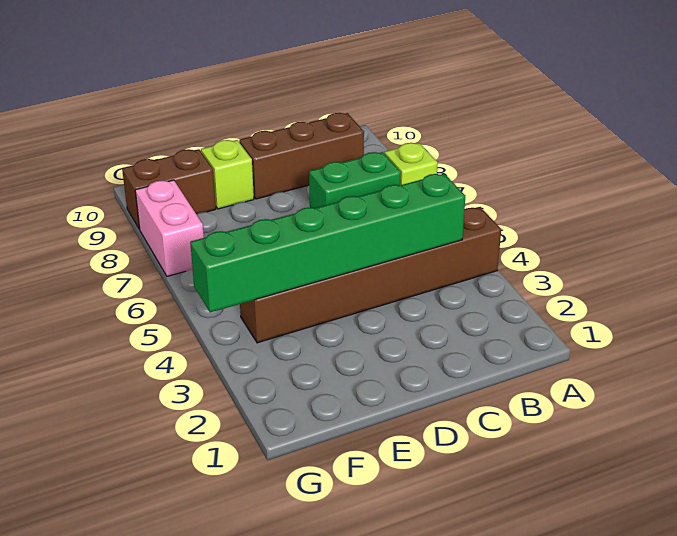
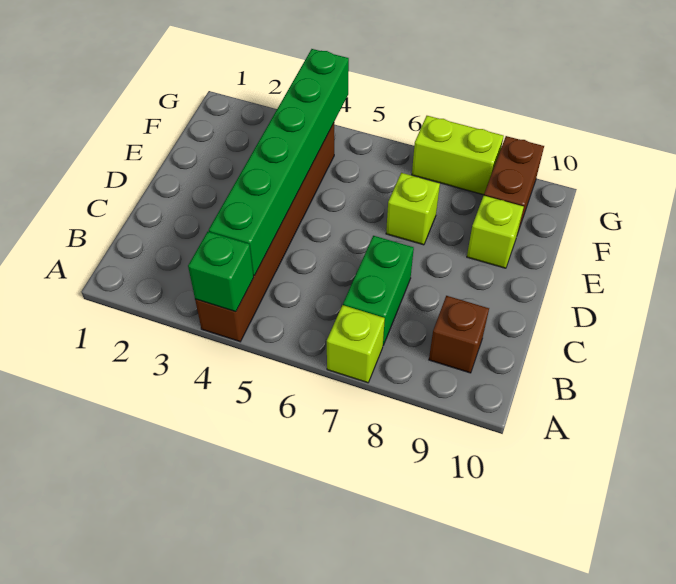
none -> green 1x1 brick [188,232,254,312]
brown 1x3 brick [239,113,364,199] -> brown 1x1 brick [429,296,489,373]
none -> lime 1x1 brick [386,173,440,245]
pink 1x2 brick [135,180,204,276] -> lime 1x2 brick [412,116,504,195]

